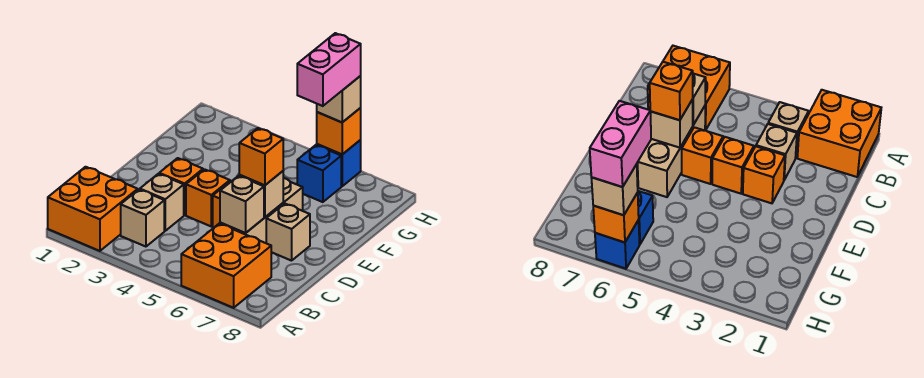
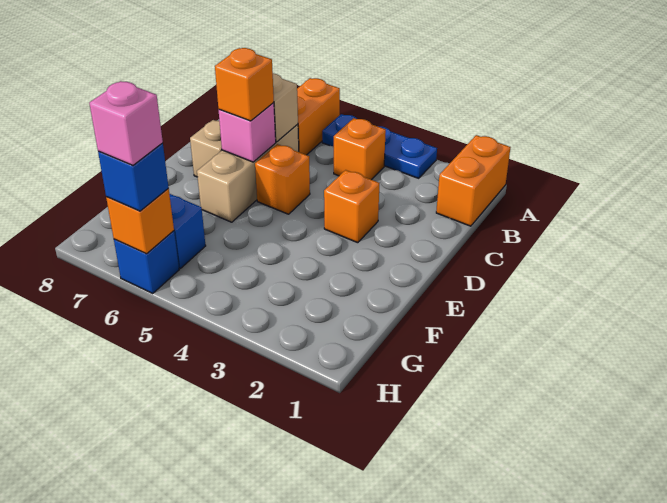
orange 2x2 brick [48,167,138,251] -> orange 1x2 brick [436,135,511,226]
none -> blue 1x3 plate [322,114,437,178]
orange 2x2 brick [181,224,271,308] -> orange 1x2 brick [297,78,340,155]
tan 1x1 brick [121,190,164,247] -> none
tan 1x1 brick [140,174,184,231] -> none
orange 1x1 brick [186,169,230,226] -> orange 1x1 brick moved to [334,118,386,180]
tan 1x1 brick [239,171,283,217] -> pink 1x1 brick [219,103,276,162]
pink 1x2 brick [297,33,361,106] -> pink 1x1 brick [89,81,163,166]
tan 1x1 brick [317,76,361,122] -> blue 1x1 brick [98,143,169,211]

